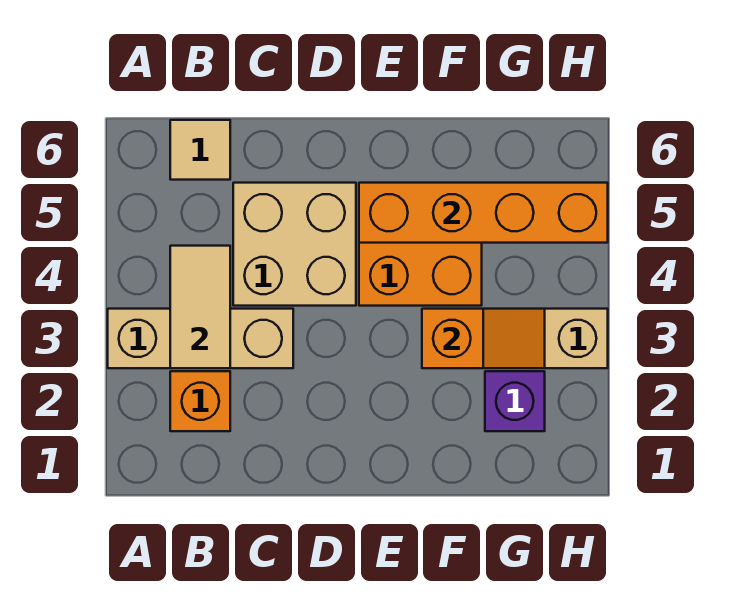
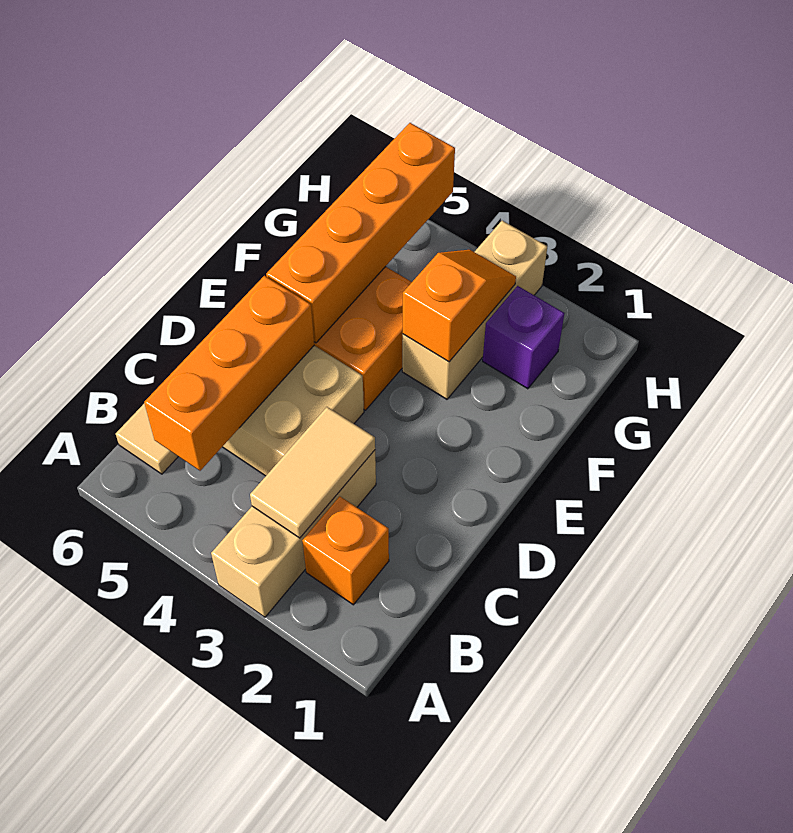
tan 1x2 tile [170,246,230,368] -> tan 1x2 tile turned to [250,407,375,538]
none -> orange 1x3 brick [144,276,314,471]

